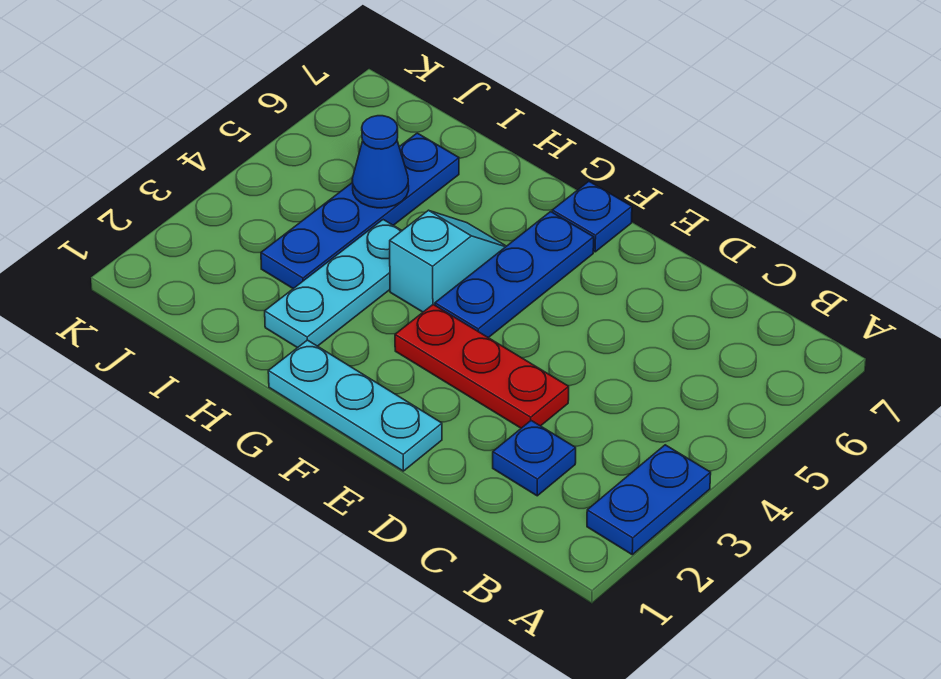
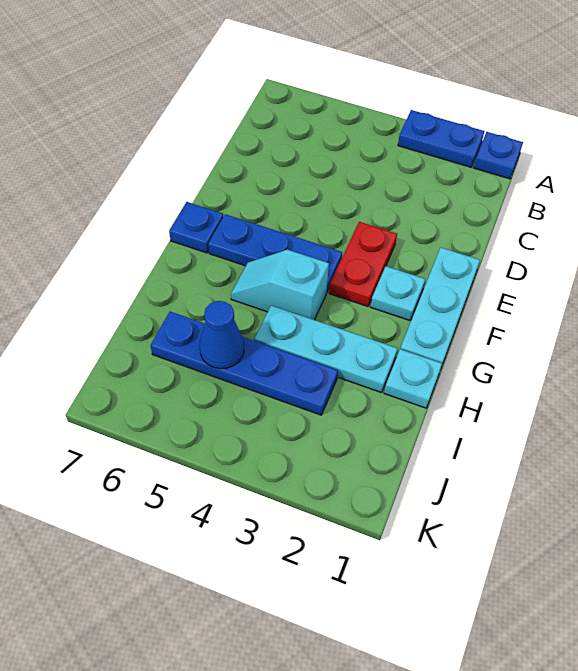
blue 1x1 plate [493,421,576,496] -> blue 1x1 plate moved to [474,132,523,179]
red 1x3 plate [395,305,569,428] -> red 1x2 plate [329,222,397,306]
none -> cyan 1x1 plate [371,266,425,320]
none -> cyan 1x1 plate [384,349,442,408]

